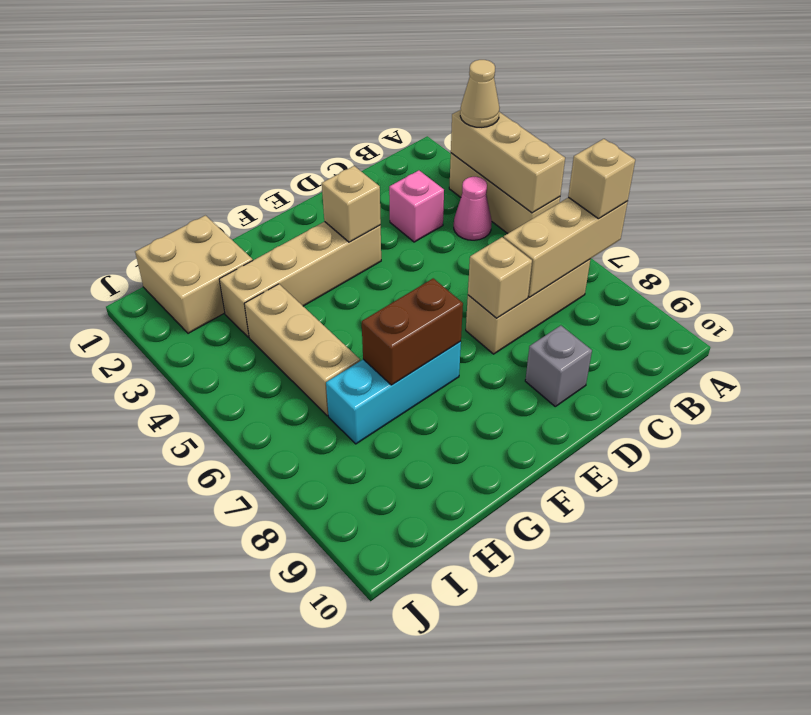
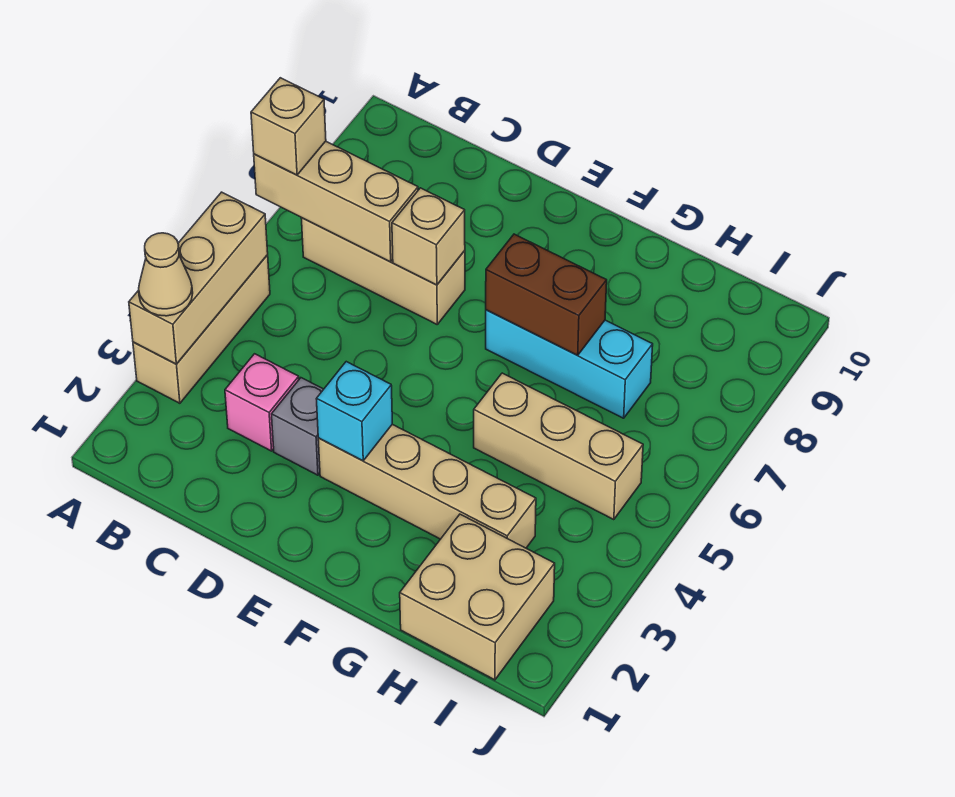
pink 1x1 cone [454,177,492,240] -> none
grey 1x1 brick [525,326,592,406] -> grey 1x1 brick moved to [272,378,324,475]
tan 1x1 brick [322,166,381,242] -> cyan 1x1 brick [317,362,392,461]
tan 1x3 brick [244,284,360,416] -> tan 1x3 brick turned to [474,373,643,520]

